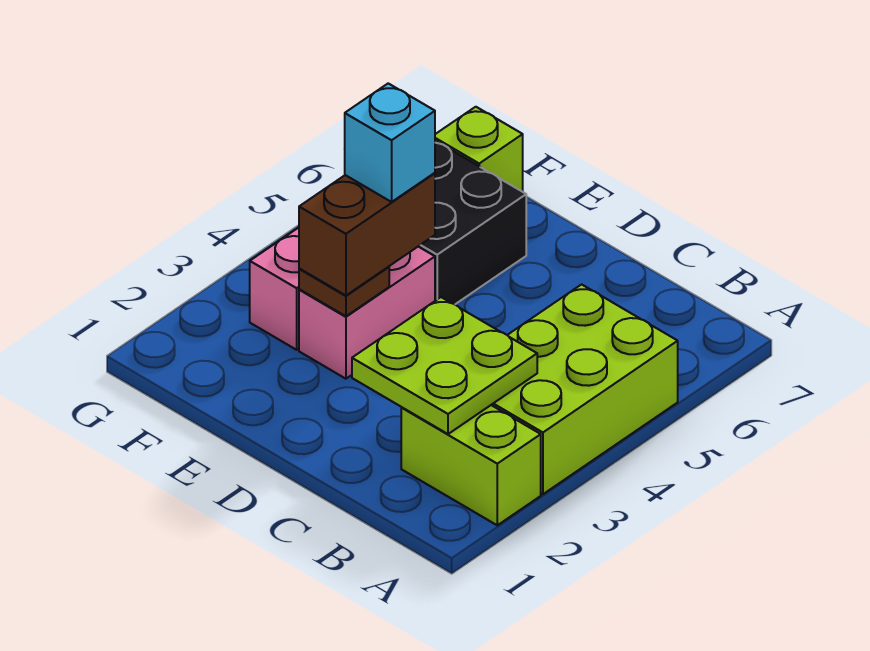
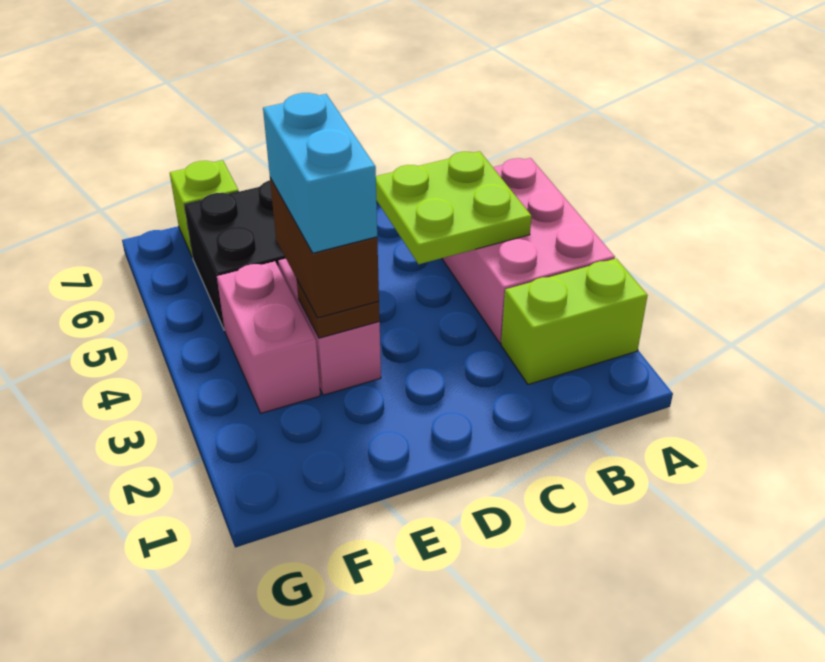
lime 2x3 brick [492,284,678,494] -> pink 2x3 brick [442,158,615,343]
lime 2x2 plate [352,297,537,434] -> lime 2x2 plate moved to [376,151,532,264]
cyan 1x1 brick [345,83,435,202] -> cyan 1x2 brick [263,93,377,253]

